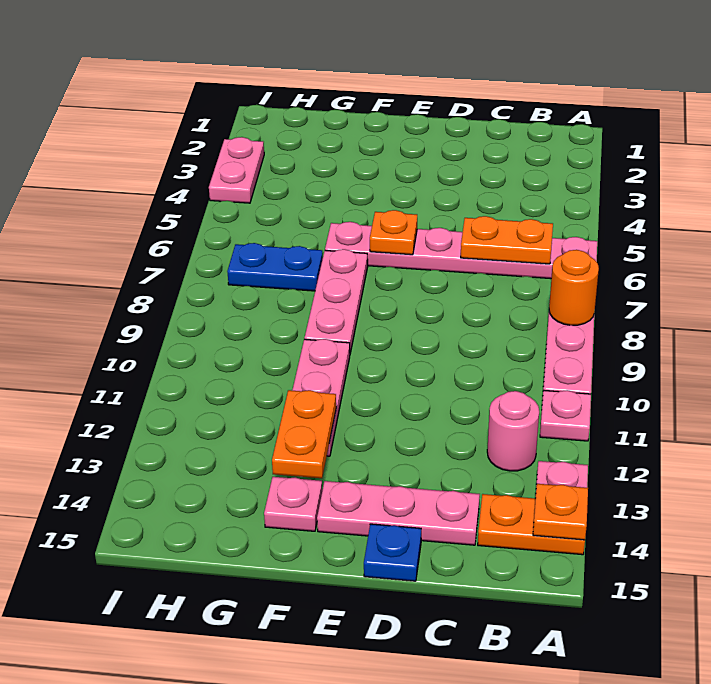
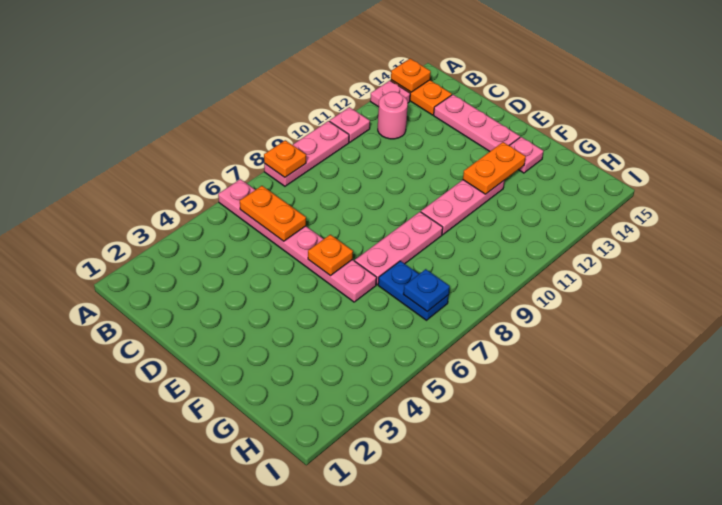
orange 1x1 round brick [549,250,599,325] -> orange 1x1 plate [264,140,306,177]
blue 1x1 plate [364,524,421,581] -> blue 1x1 plate moved to [403,269,450,312]
pink 1x2 plate [209,137,264,203] -> none

